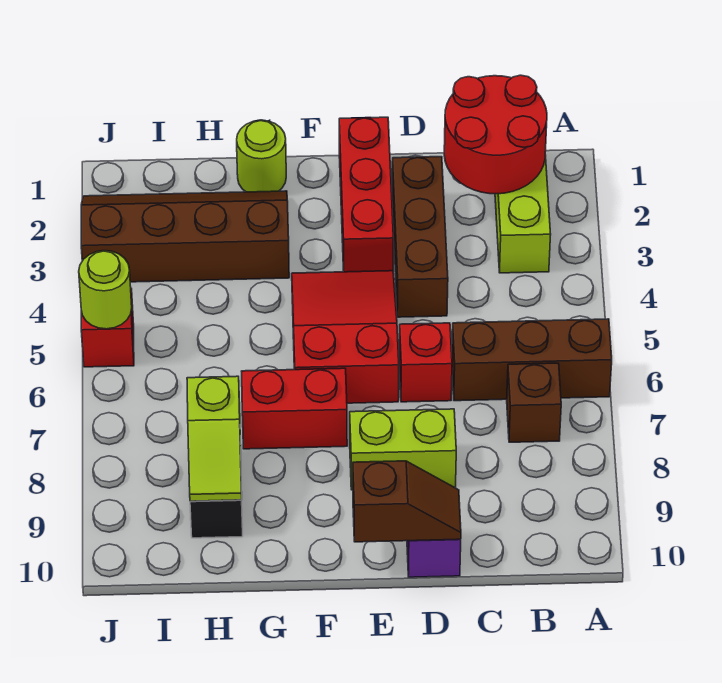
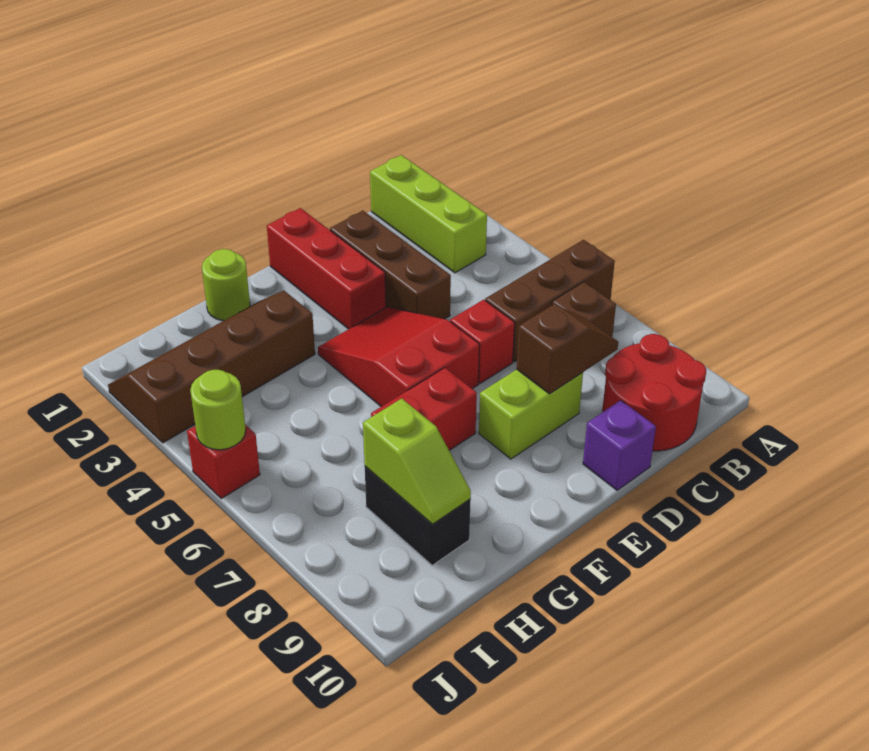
red 2x2 round brick [444,75,547,194] -> red 2x2 round brick moved to [602,334,706,451]
brown 1x2 slope [353,461,461,542] -> brown 1x2 slope moved to [517,304,618,394]

